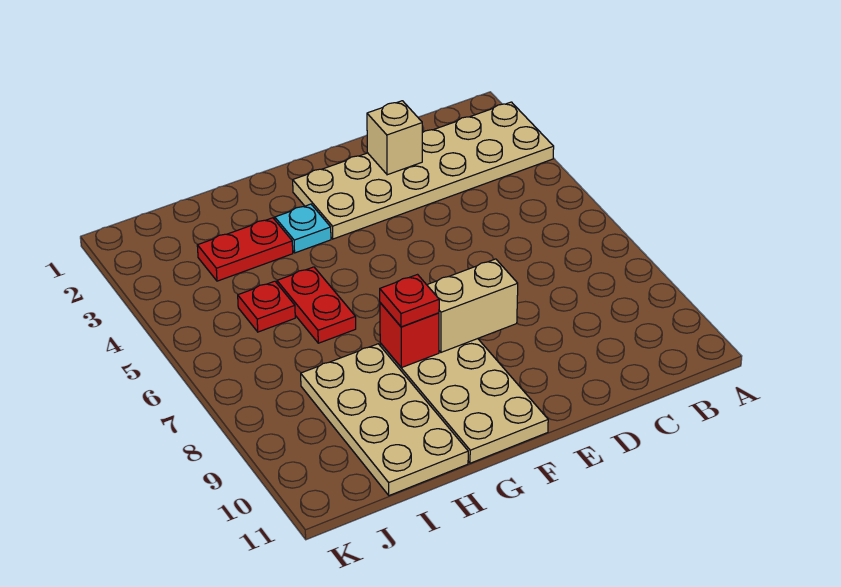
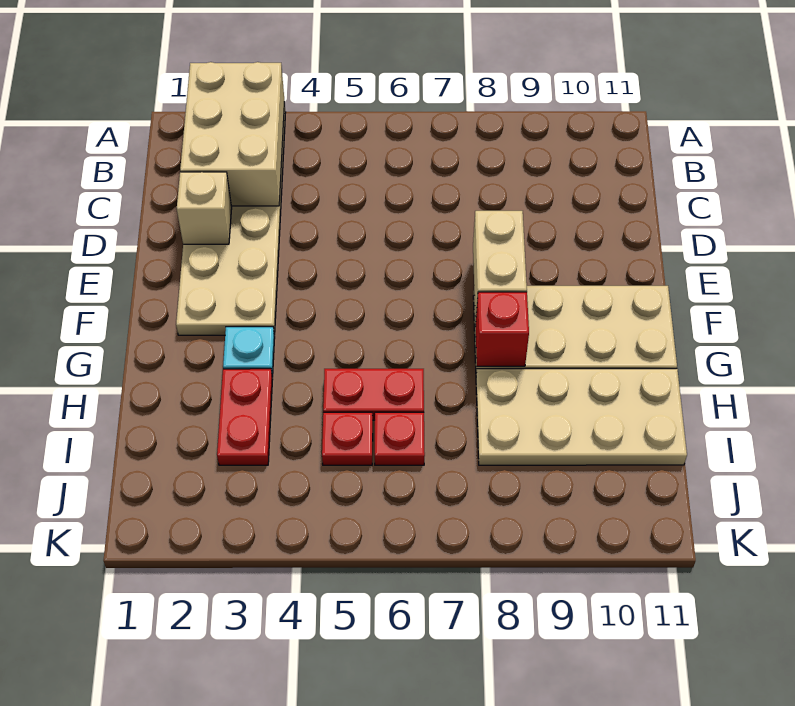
none -> tan 2x3 brick [180,62,284,206]
red 1x1 plate [380,275,439,327] -> red 1x1 plate moved to [375,412,425,465]

